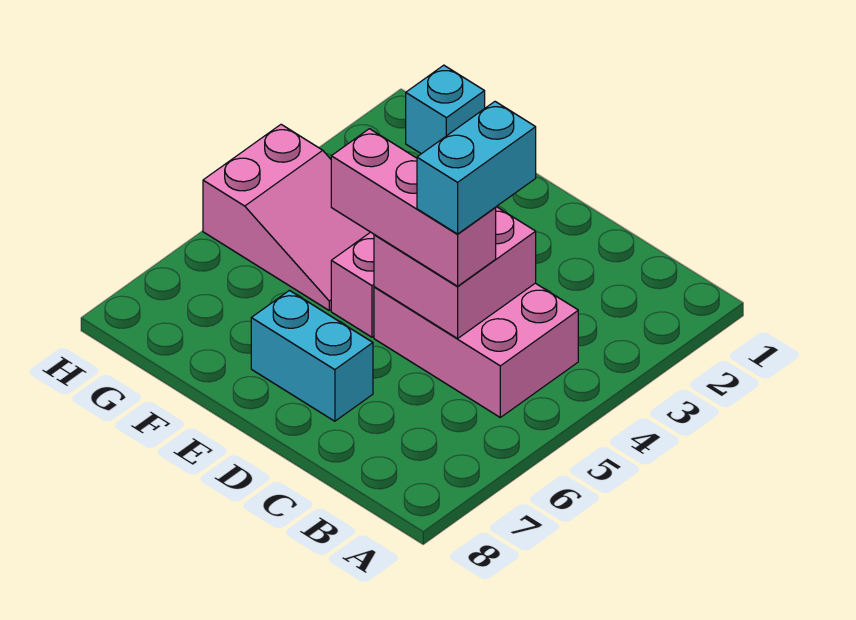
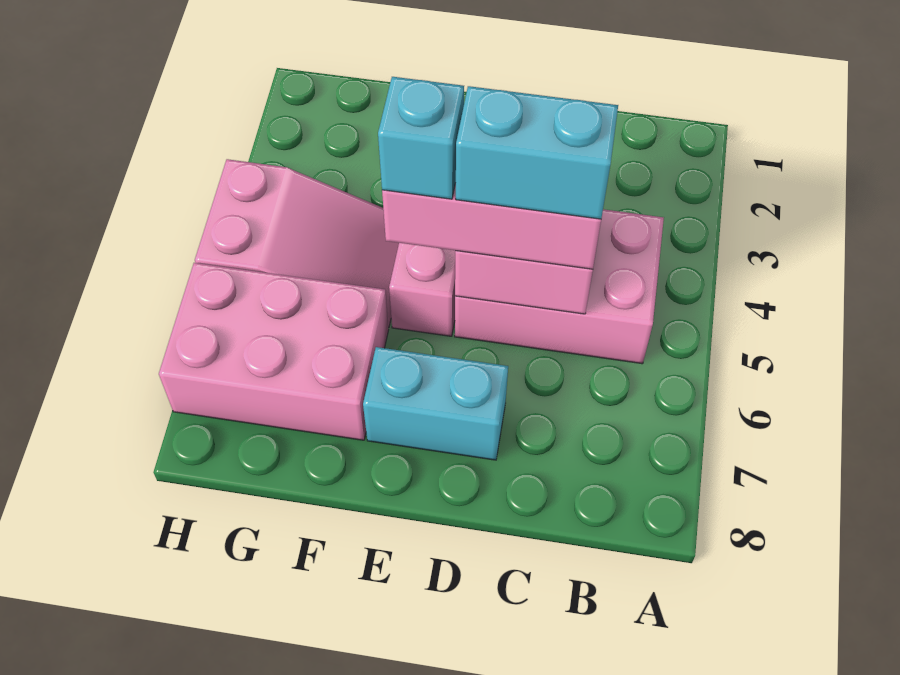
cyan 1x2 brick [417,102,536,234] -> cyan 1x2 brick turned to [456,86,618,219]
none -> pink 2x3 brick [159,263,388,440]
cyan 1x1 brick [406,65,485,154] -> cyan 1x1 brick moved to [378,77,464,199]

